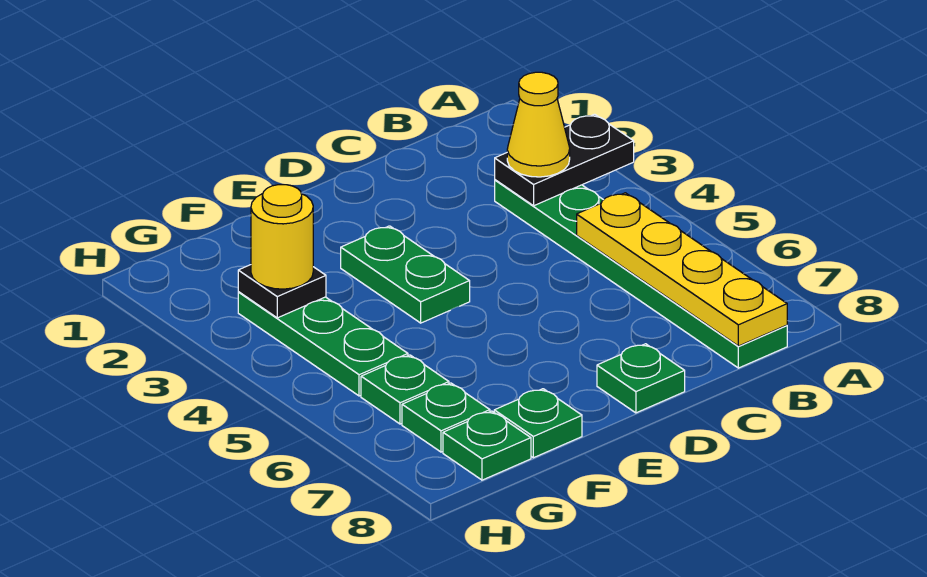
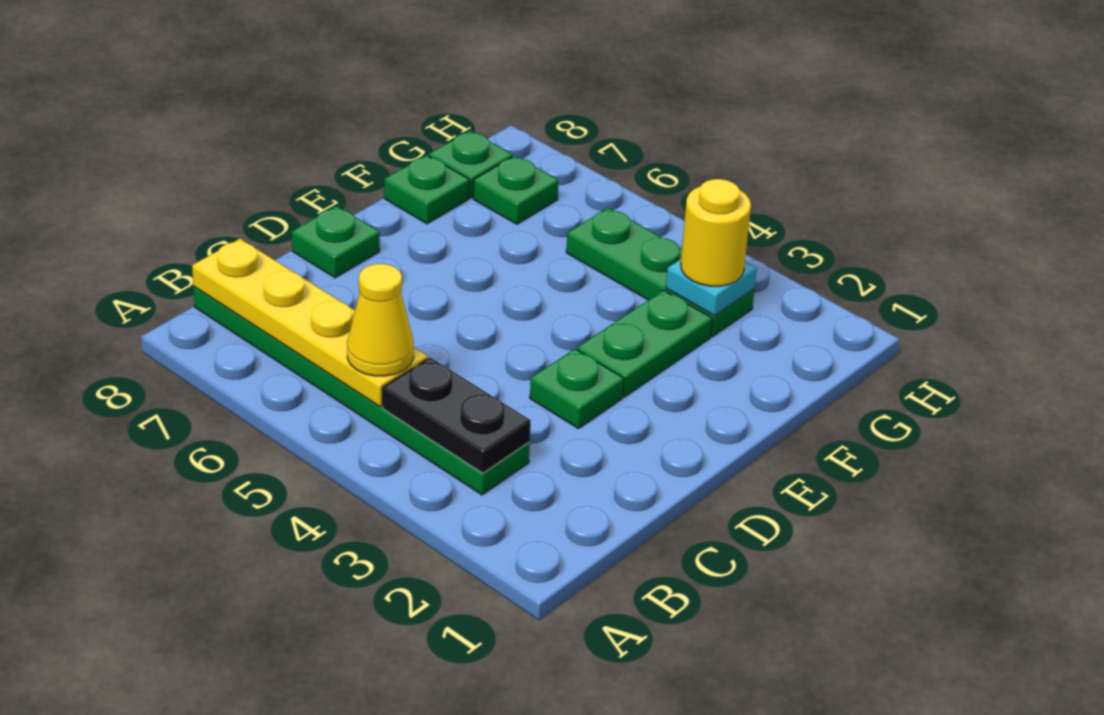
black 1x2 plate [495,114,634,206] -> black 1x2 plate turned to [383,358,531,473]
yellow 1x1 cone [507,72,570,177] -> yellow 1x1 cone moved to [347,264,414,376]
green 1x2 plate [341,226,470,323] -> green 1x2 plate turned to [577,290,712,397]
black 1x1 plate [238,265,326,318] -> cyan 1x1 plate [666,259,757,316]
green 1x1 plate [361,355,449,424] -> green 1x1 plate moved to [530,349,624,429]

